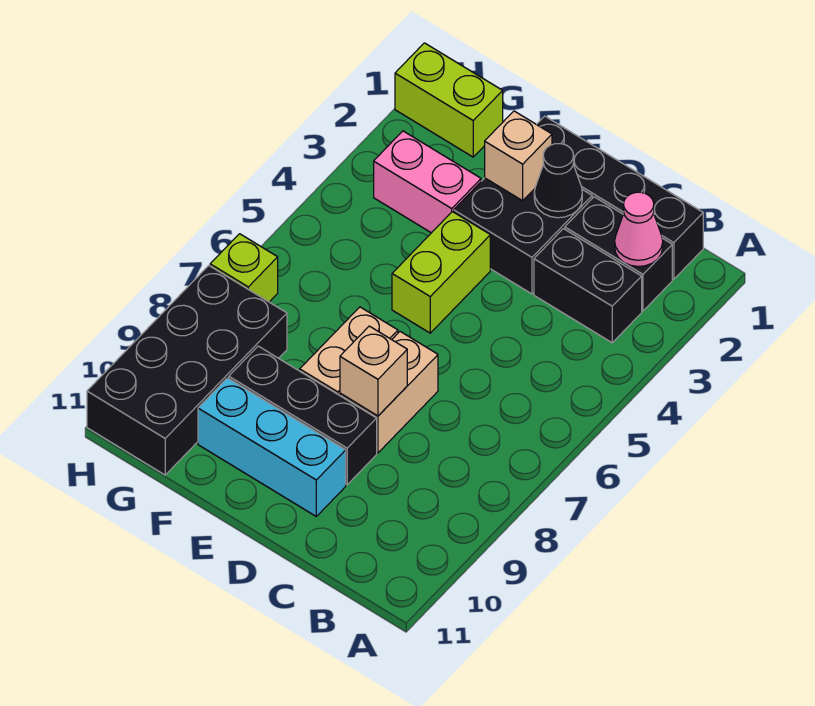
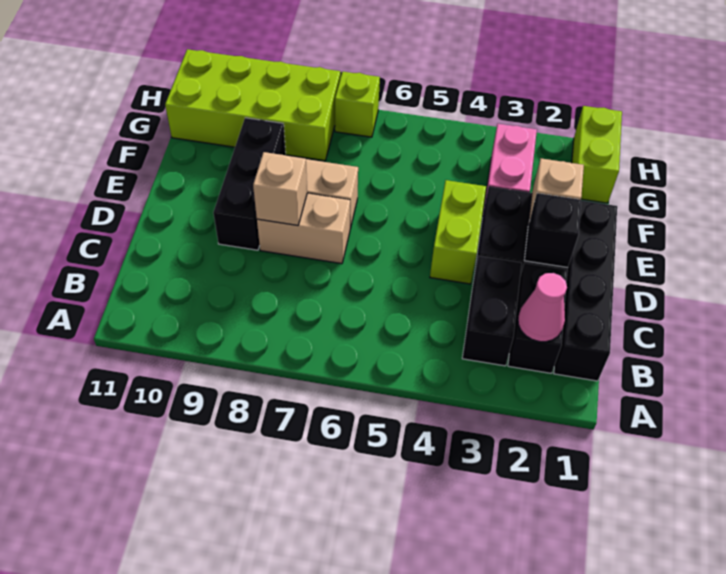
black 1x1 cone [534,144,582,218] -> black 1x1 brick [524,193,581,268]
cyan 1x3 brick [198,378,346,516] -> none
lime 1x2 brick [392,212,490,333] -> lime 1x2 brick turned to [430,180,486,284]
black 2x4 brick [87,266,287,475] -> lime 2x4 brick [165,49,340,161]

